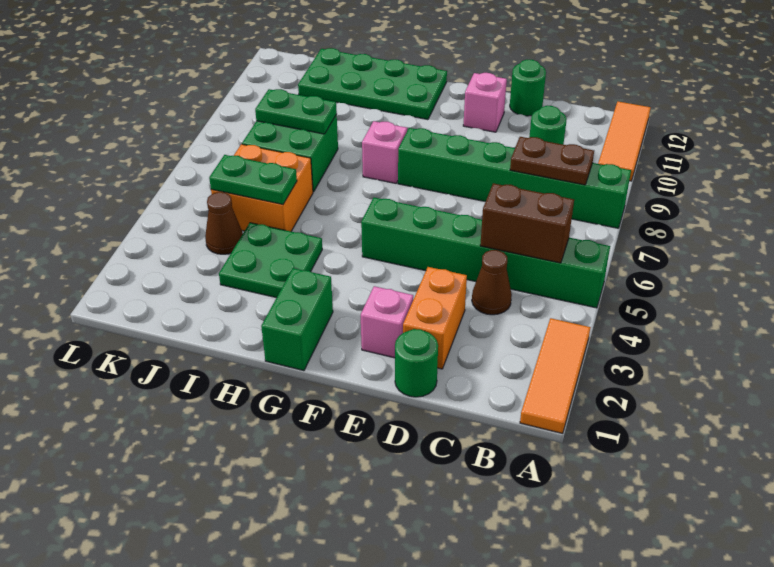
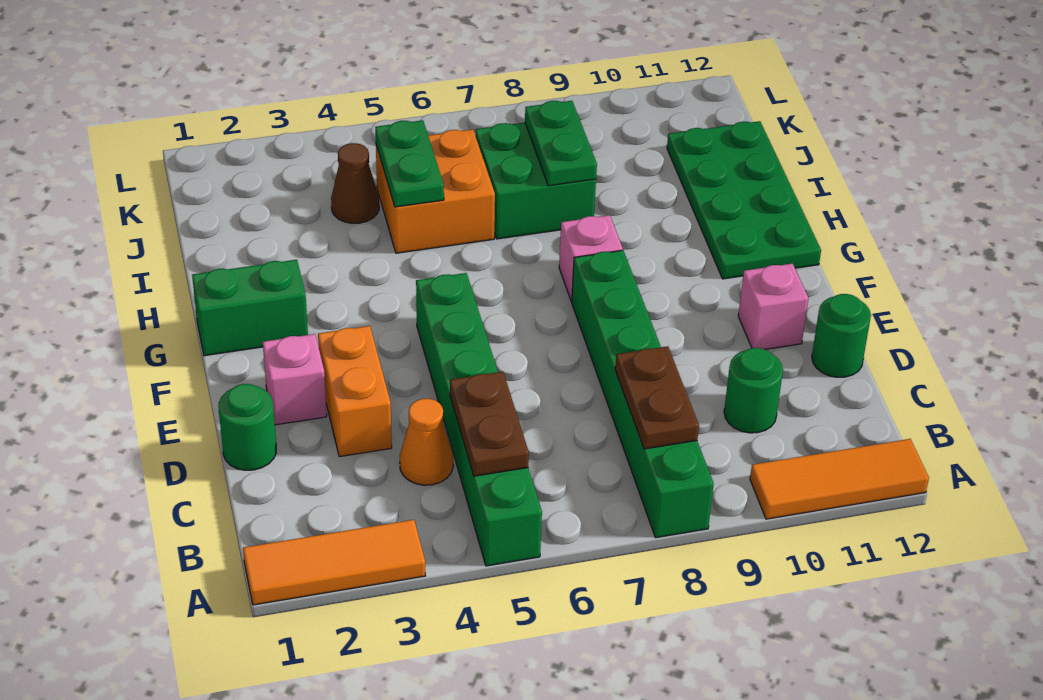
brown 1x2 brick [480,183,574,263] -> brown 1x2 plate [450,372,529,476]
brown 1x1 cone [472,250,512,315] -> orange 1x1 cone [400,399,453,485]
orange 1x2 brick [403,267,467,369] -> orange 1x2 brick turned to [318,326,392,457]
green 2x2 plate [219,223,322,298] -> none

